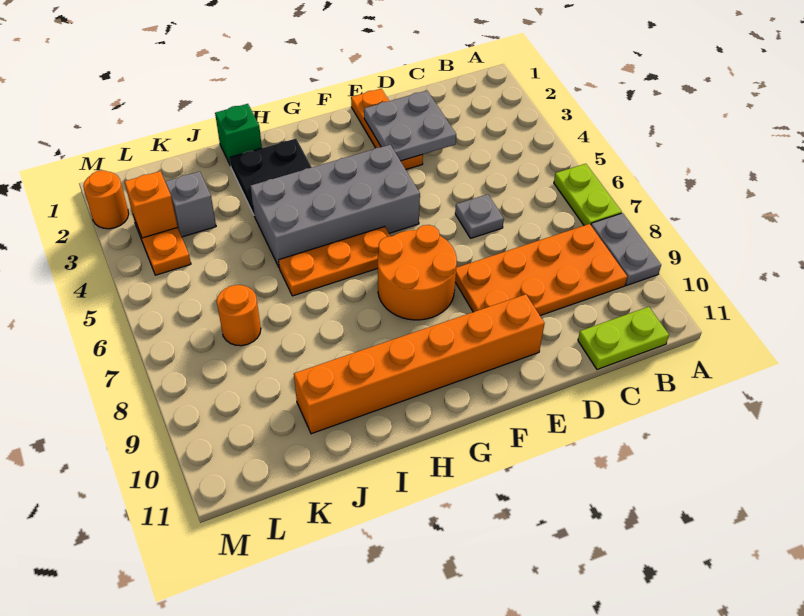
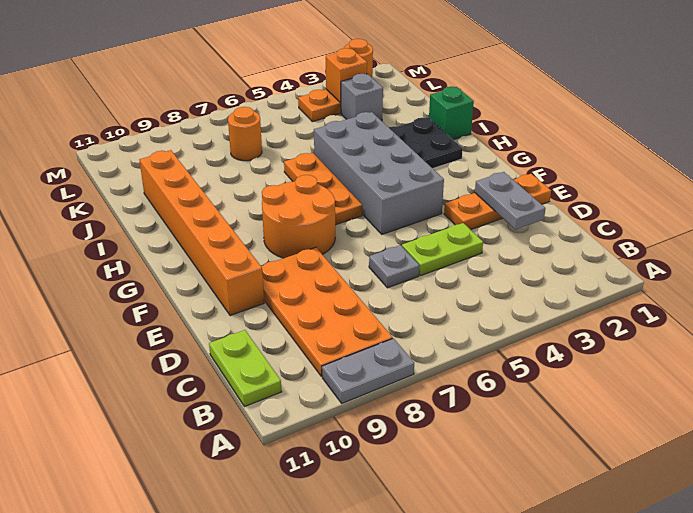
lime 1x2 plate [554,164,622,225] -> lime 1x2 plate moved to [402,223,483,276]
grey 2x2 plate [364,91,456,161] -> grey 1x2 plate [475,172,546,229]

